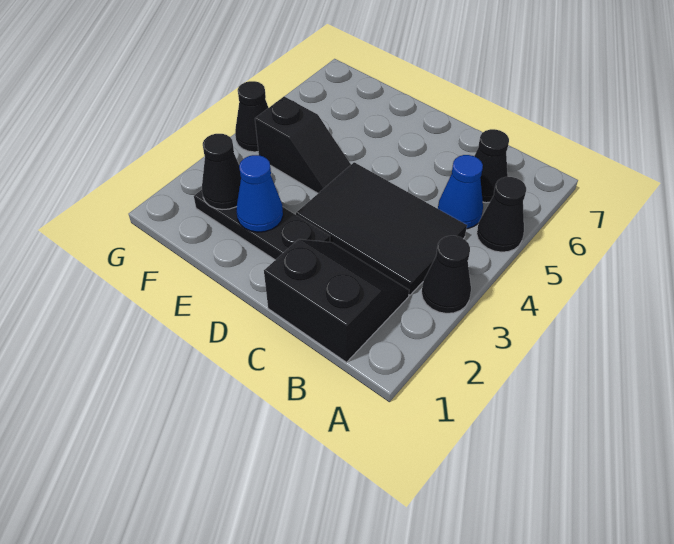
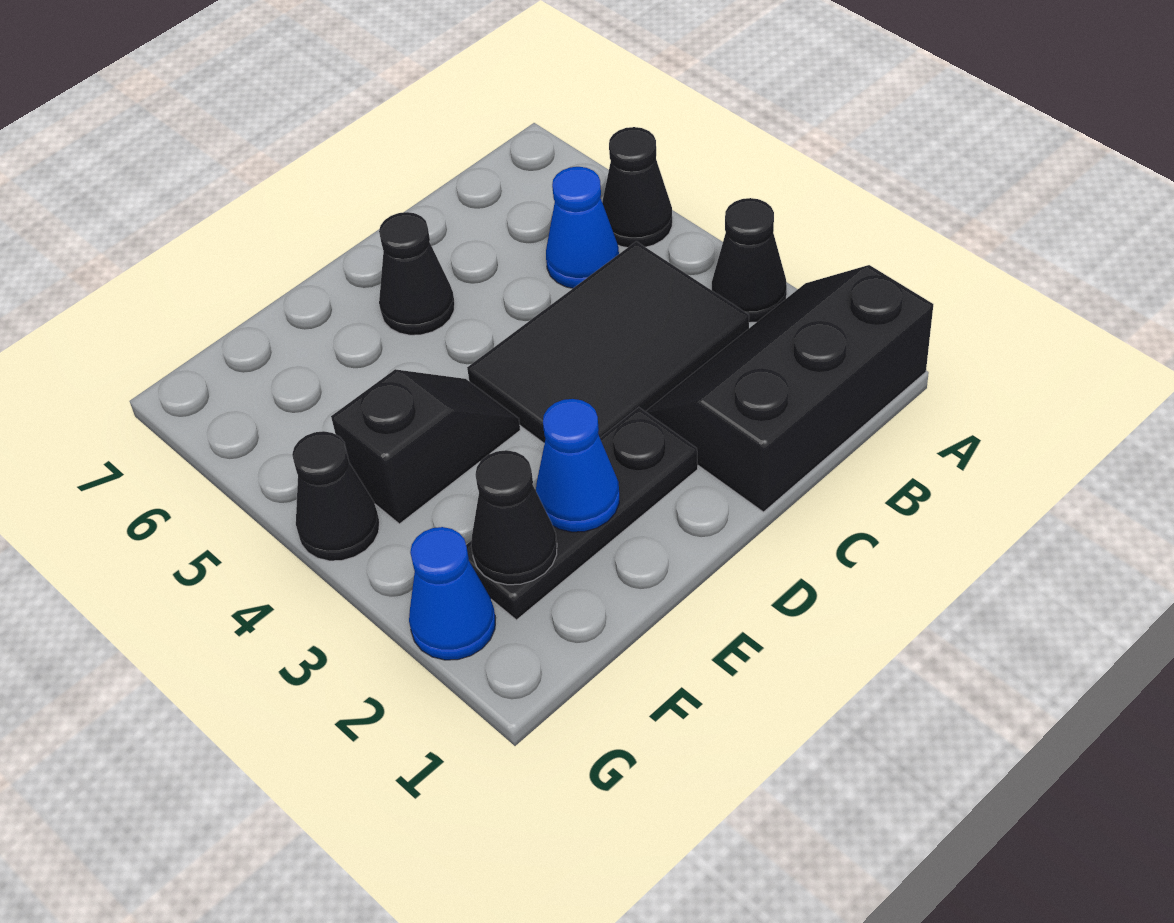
black 2x2 slope [264,239,409,362] -> black 2x3 slope [645,265,933,512]
black 1x1 cone [475,129,509,203] -> black 1x1 cone moved to [379,212,455,335]
none -> blue 1x1 cone [409,527,495,660]

